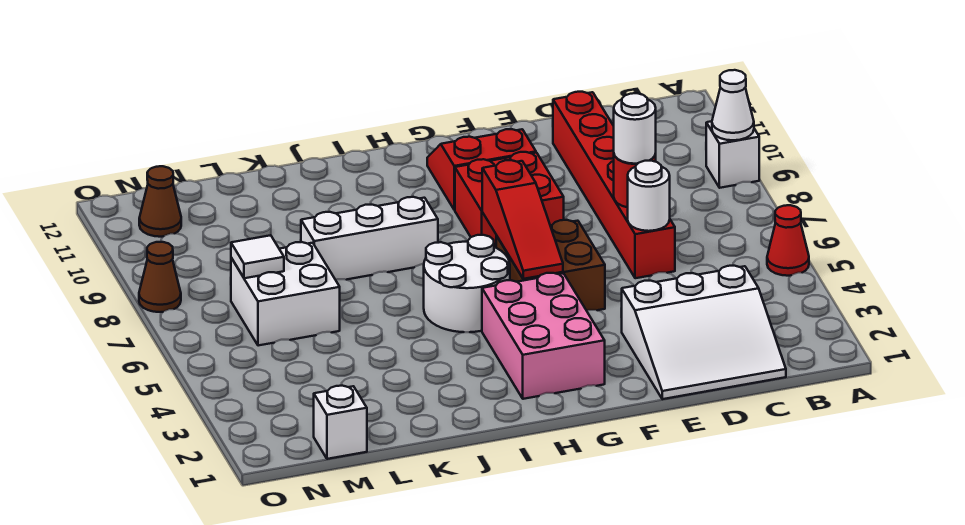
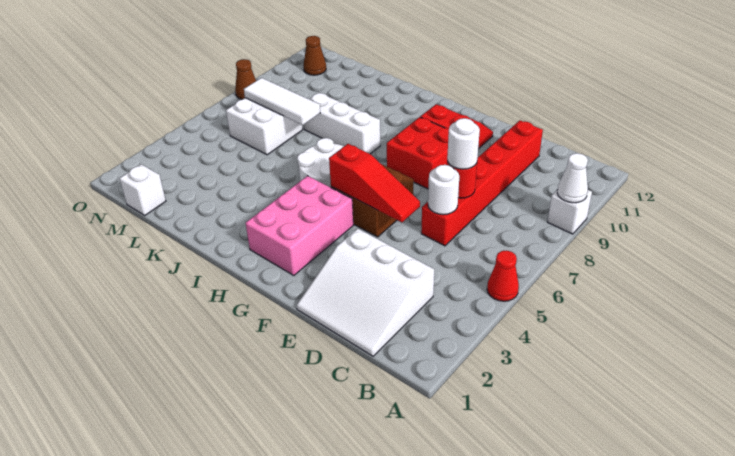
red 1x3 slope [482,160,563,279] -> red 1x3 slope turned to [329,144,420,222]
white 1x1 tile [231,235,284,278] -> white 1x3 tile [244,78,320,125]

